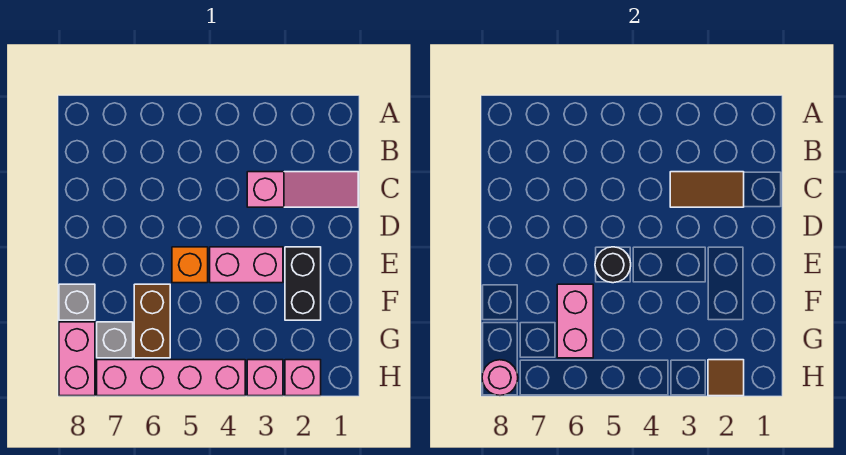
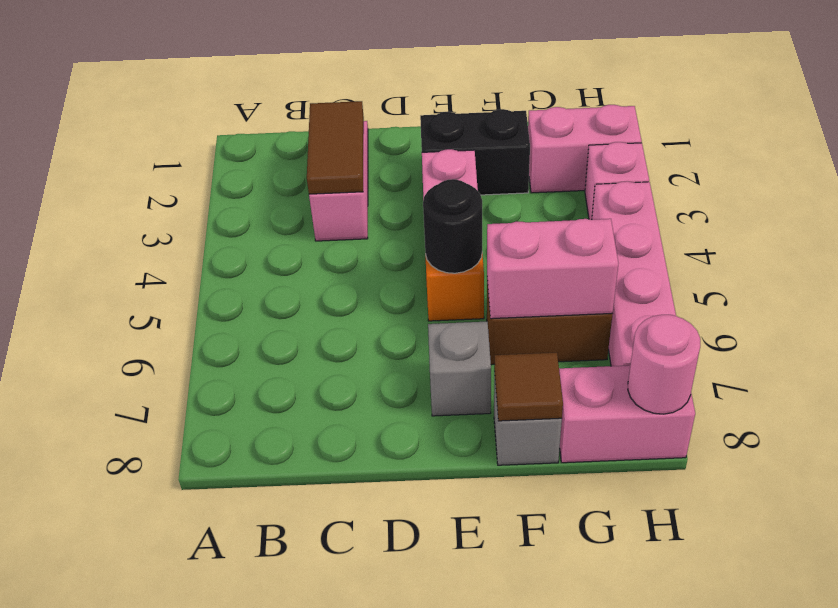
grey 1x1 brick [97,322,133,358] -> grey 1x1 brick moved to [428,322,491,416]
pink 1x1 brick [285,360,321,396] -> pink 1x2 brick [528,105,642,193]
brown 1x1 tile [708,360,744,396] -> brown 1x1 tile moved to [494,353,563,421]

